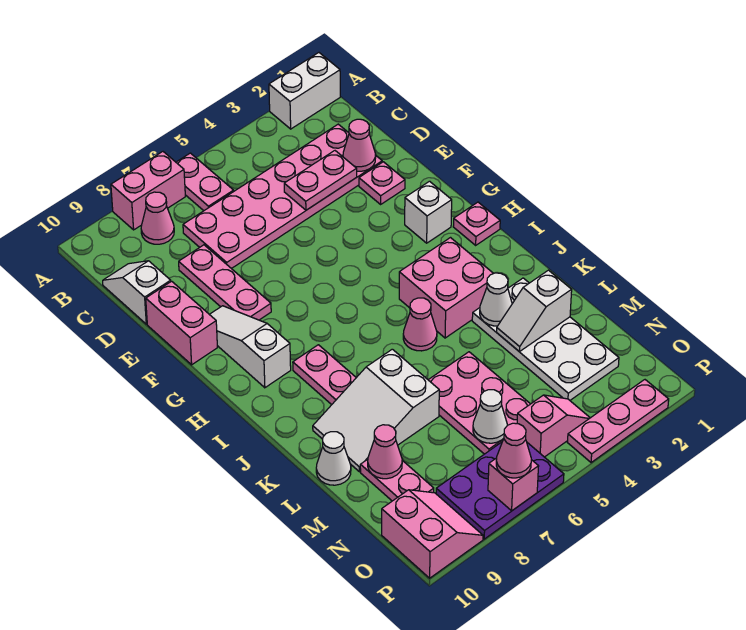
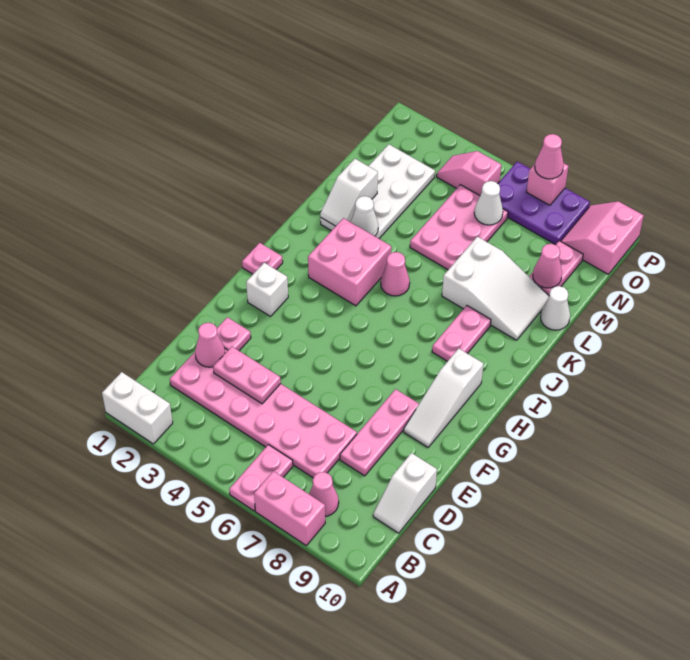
pink 1x2 brick [146,281,217,365] -> none
white 1x2 slope [497,270,572,352] -> white 1x2 slope turned to [320,159,378,226]
pink 1x3 plate [567,380,669,463] -> none

